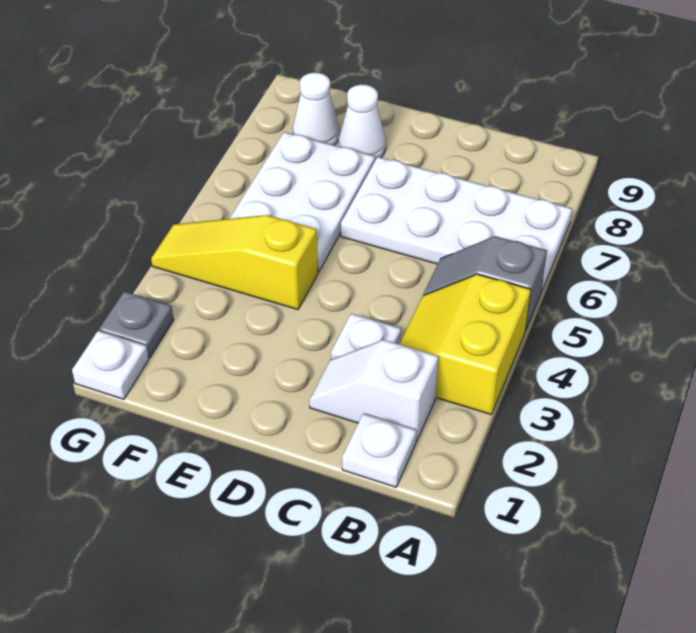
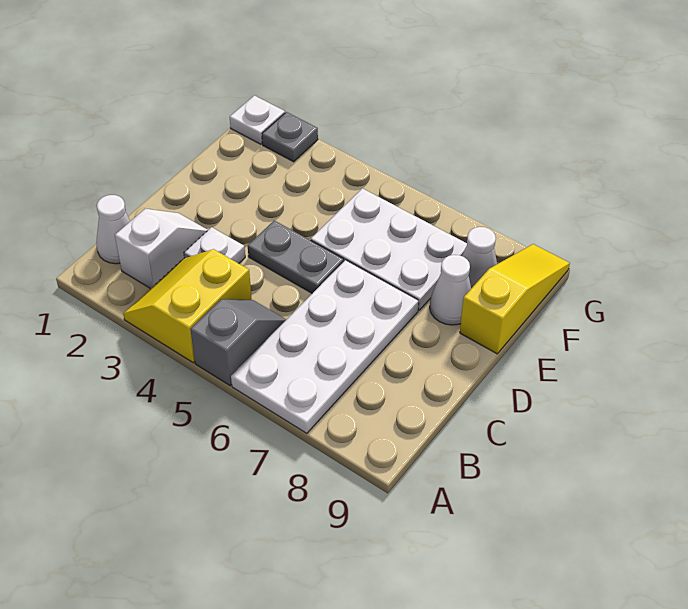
yellow 2x2 slope [400,274,531,414] -> yellow 2x2 slope turned to [123,249,252,363]
white 1x1 plate [342,413,417,487] -> white 1x1 cone [96,195,130,264]
none -> grey 1x2 plate [248,220,344,293]
yellow 1x3 slope [151,215,318,310] -> yellow 1x3 slope moved to [460,244,570,354]

